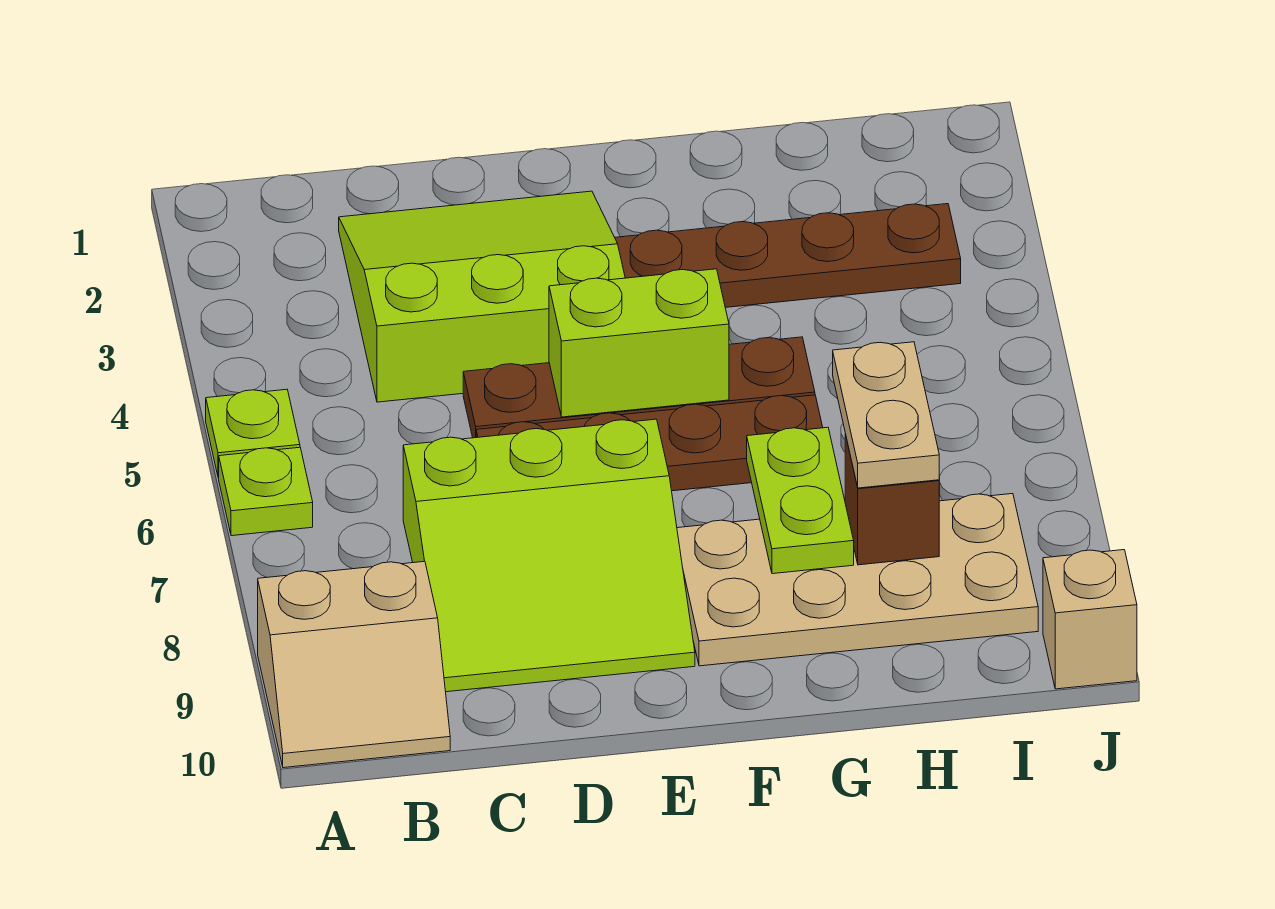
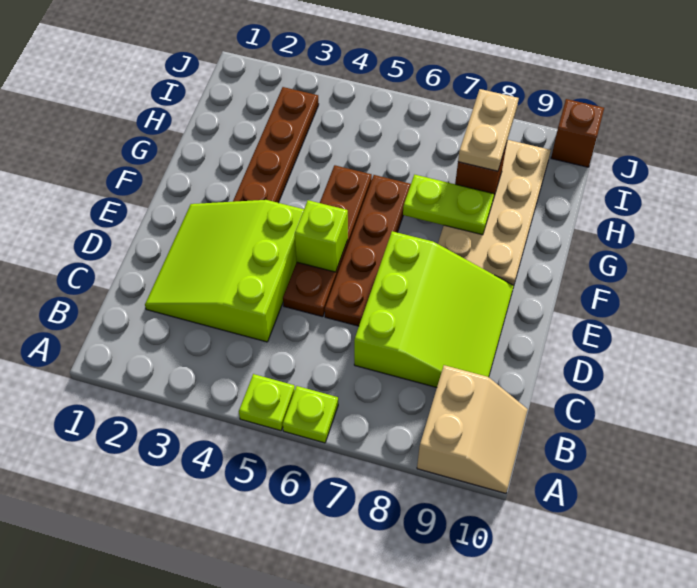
lime 1x2 brick [549,269,729,417] -> lime 1x1 brick [295,200,348,272]
tan 1x2 plate [833,342,939,488] -> tan 1x2 plate turned to [458,89,519,171]
tan 1x1 brick [1043,550,1137,689] -> brown 1x1 brick [551,99,604,167]

